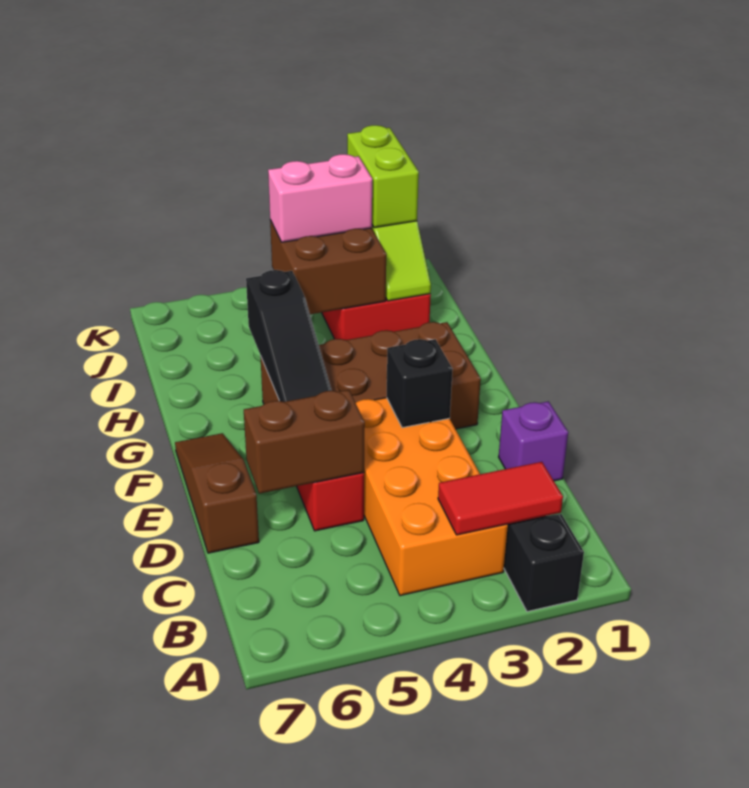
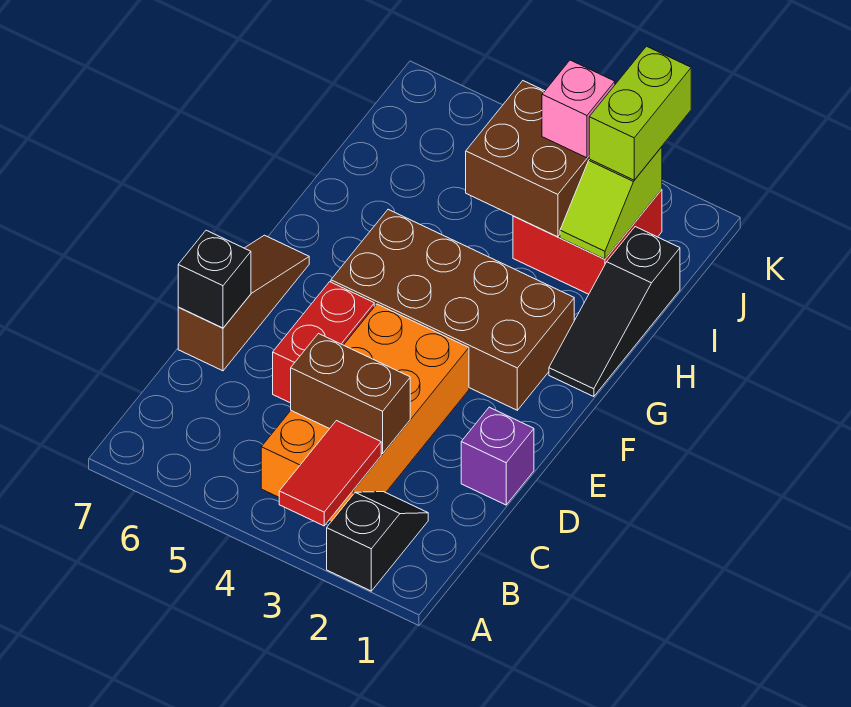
red 1x2 tile [438,462,563,535] -> red 1x2 tile turned to [279,421,381,526]
brown 1x2 brick [244,390,365,494] -> brown 1x2 brick moved to [291,334,410,454]
black 1x1 brick [387,339,452,428] -> black 1x1 brick moved to [178,230,251,328]
black 1x3 slope [246,270,332,402] -> black 1x3 slope moved to [549,227,680,397]
pink 1x2 brick [268,154,372,242] -> pink 1x1 brick [542,60,615,158]

